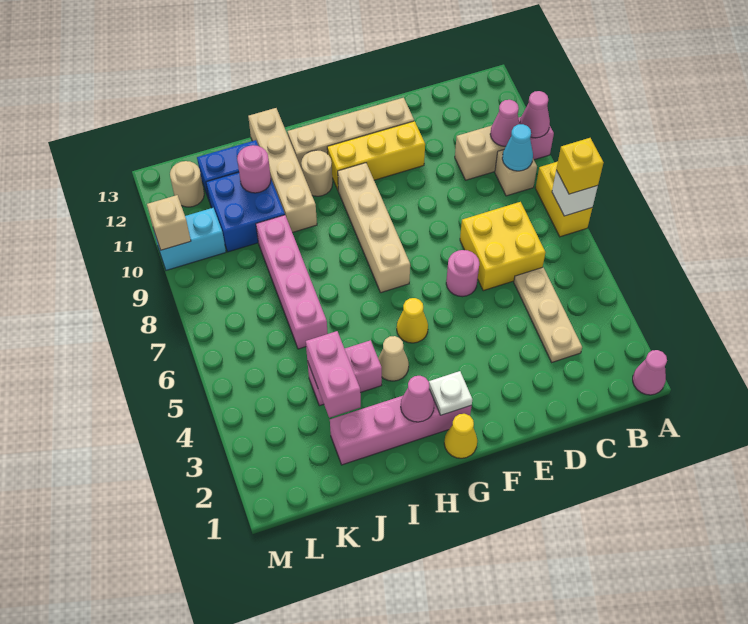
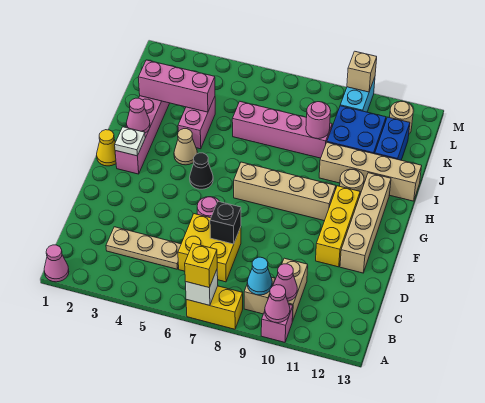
none -> black 1x1 brick [210,201,241,244]
yellow 1x1 cone [397,298,428,343] -> black 1x1 cone [190,153,213,189]
pink 1x2 brick [306,331,361,418] -> pink 1x3 brick [138,60,215,112]
pink 1x1 round brick [237,145,271,193] -> pink 1x1 round brick moved to [306,102,331,139]

